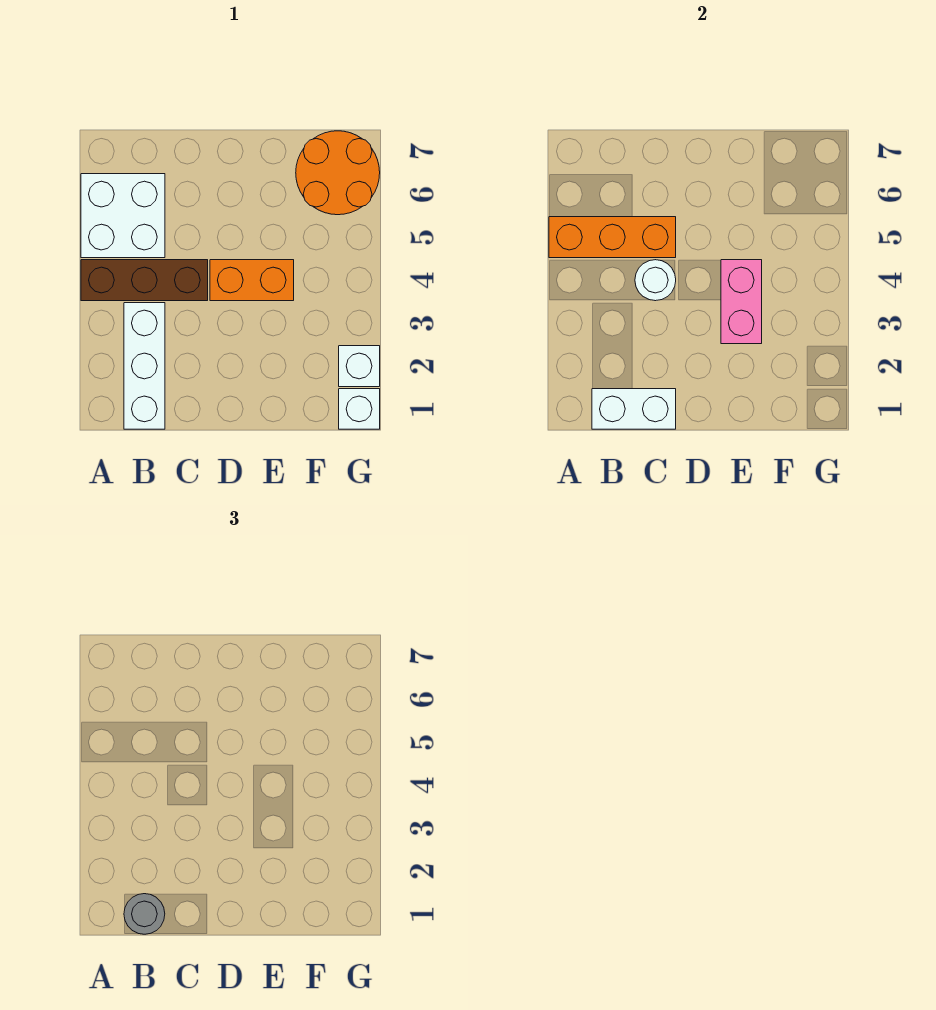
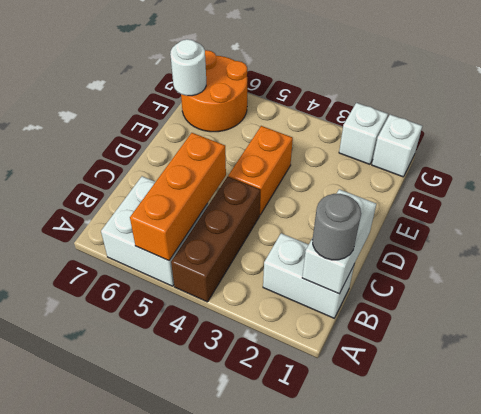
white 1x3 brick [124,303,165,429] -> white 1x2 brick [263,233,354,318]
white 1x1 round brick [635,260,676,301] -> white 1x1 round brick moved to [170,39,206,96]
pink 1x2 brick [721,260,762,344] -> none

